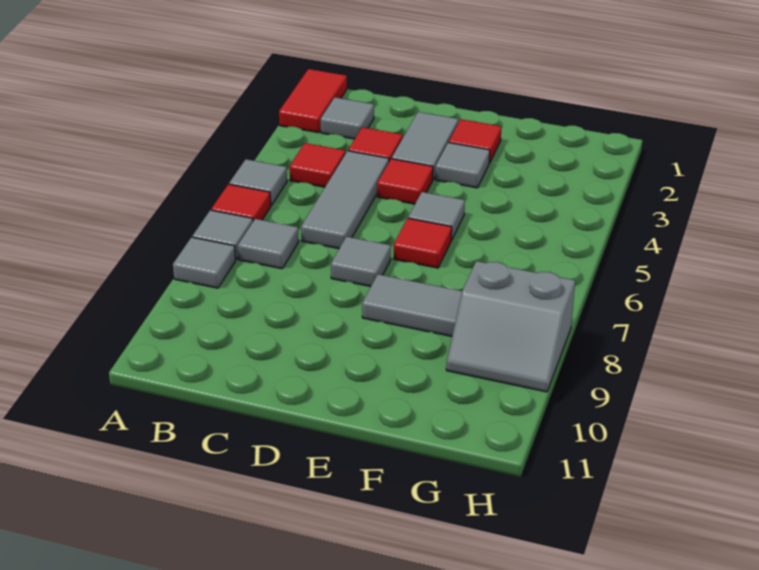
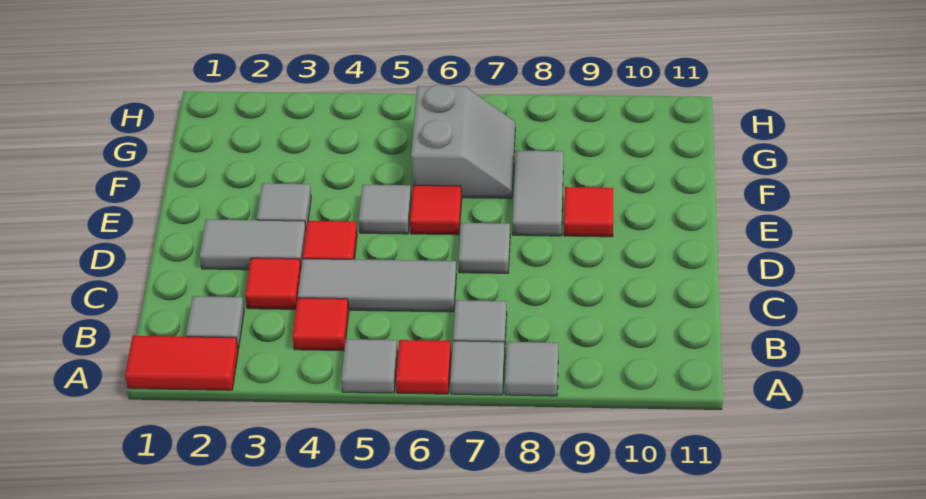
red 1x1 tile [449,119,501,163] -> red 1x1 tile moved to [564,187,613,237]
grey 2x2 slope [446,261,575,392] -> grey 2x2 slope moved to [411,85,515,198]

